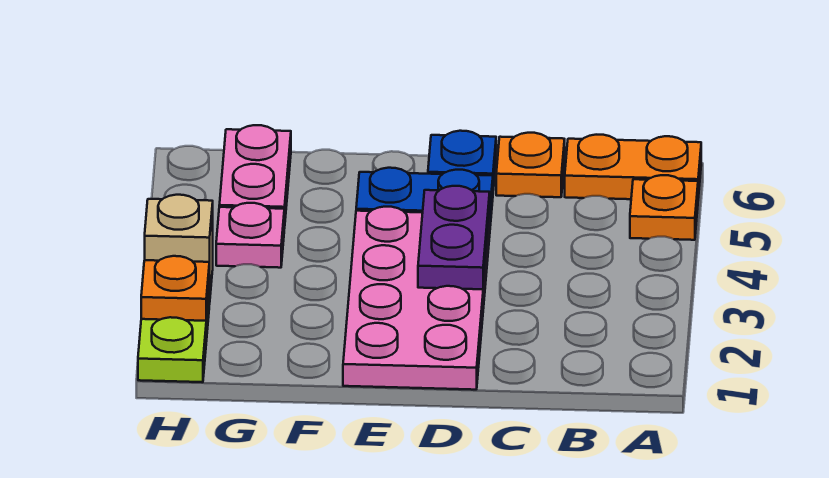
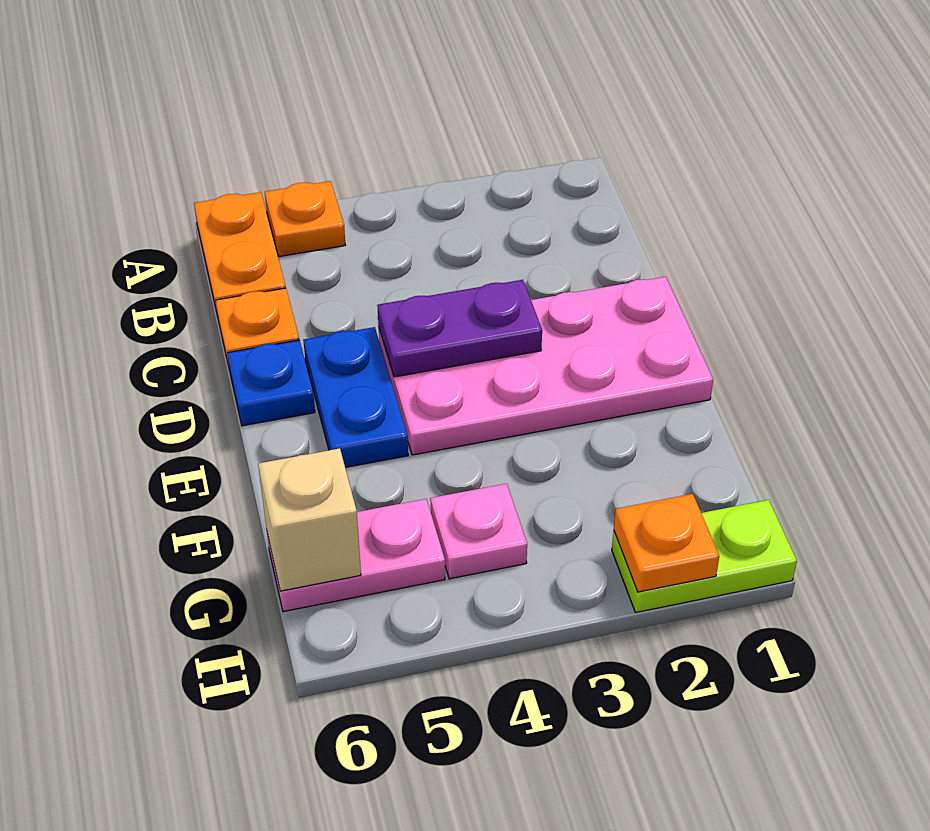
tan 1x1 brick [145,195,213,304] -> tan 1x1 brick moved to [258,448,361,591]

